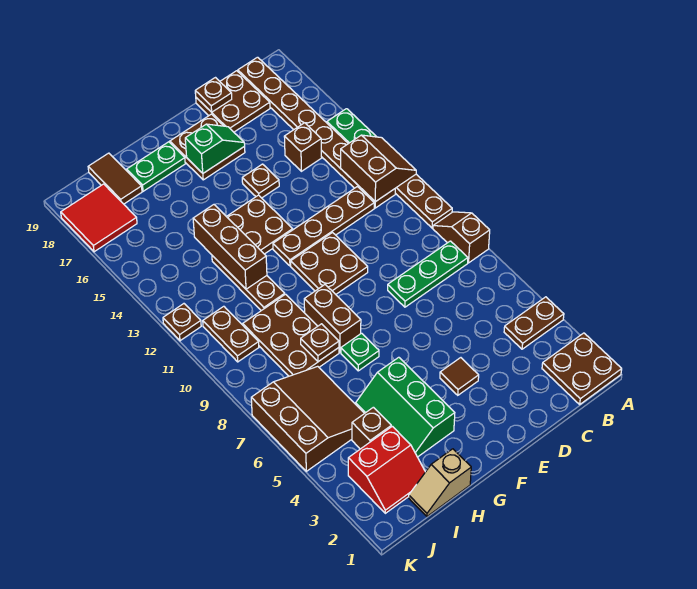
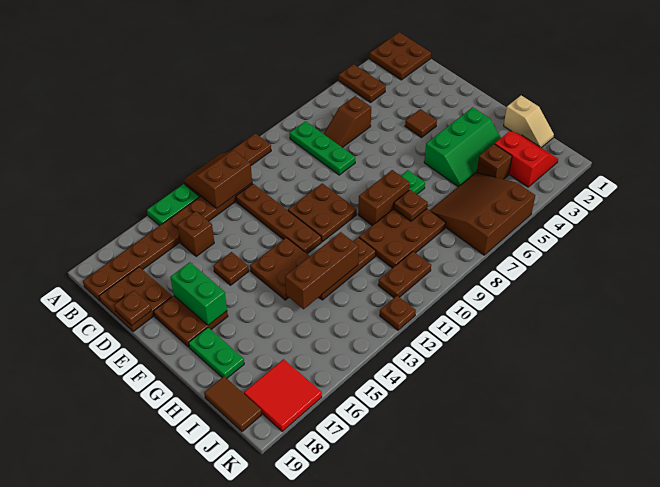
brown 1x2 slope [433,212,490,263] -> brown 1x2 slope moved to [324,96,371,148]
green 1x2 slope [185,124,245,173] -> green 1x2 brick [170,262,227,325]
brown 1x2 tile [88,153,142,204] -> brown 1x2 tile turned to [204,376,262,431]

